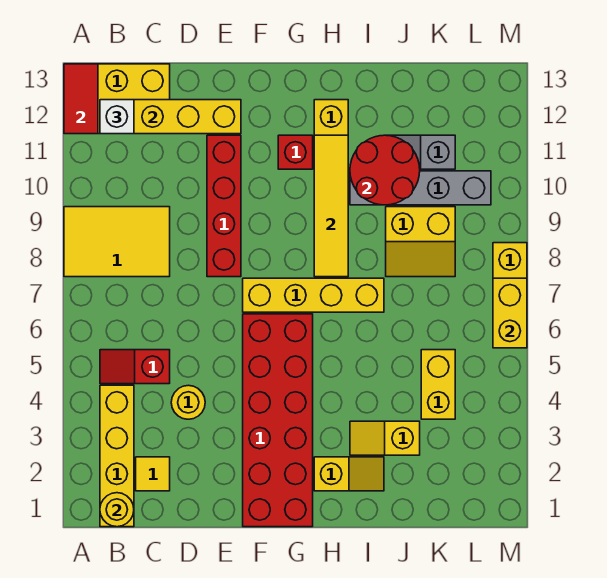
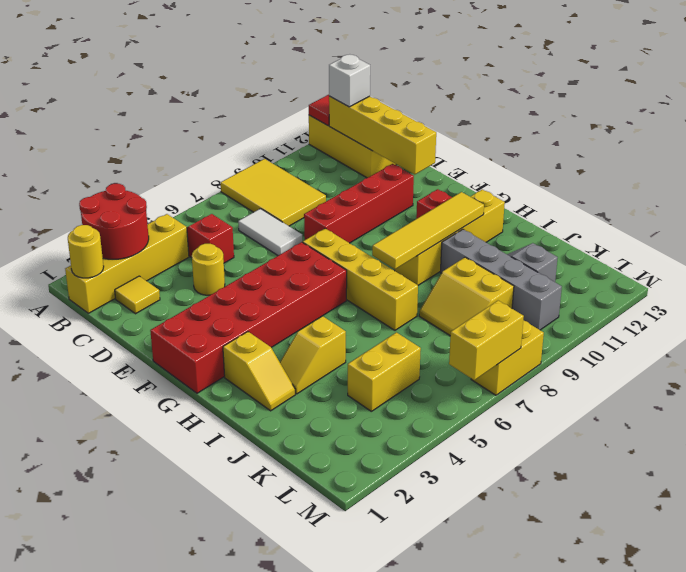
none -> white 1x2 tile [238,209,302,255]
yellow 1x2 slope [350,421,420,455] -> yellow 1x2 slope turned to [280,316,346,394]
red 2x2 round brick [350,135,420,205] -> red 2x2 round brick moved to [79,184,149,259]

